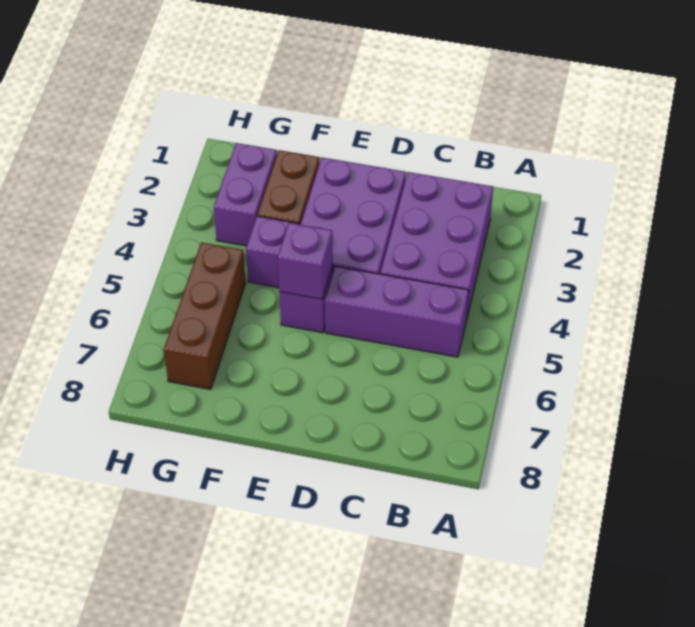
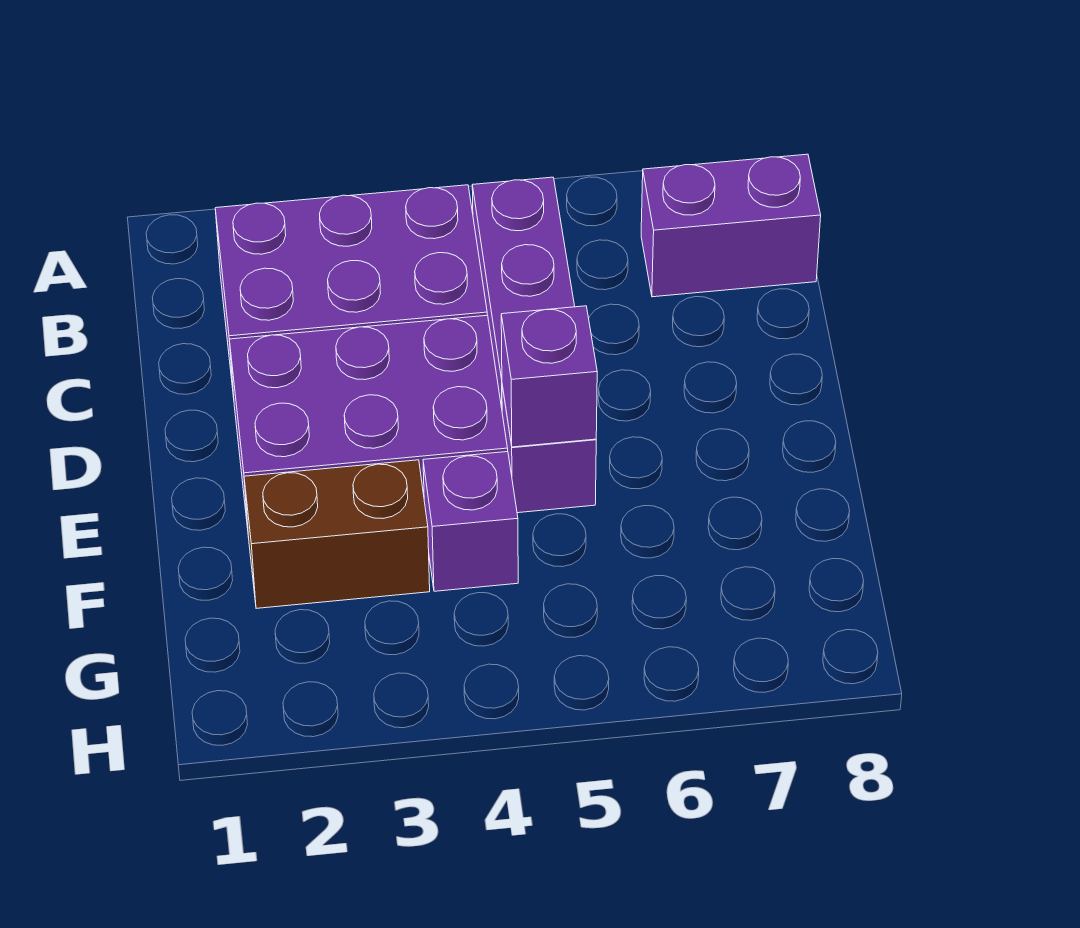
purple 1x2 brick [214,143,277,246] -> purple 1x2 brick moved to [641,154,821,297]
brown 1x3 brick [164,243,246,389] -> none

